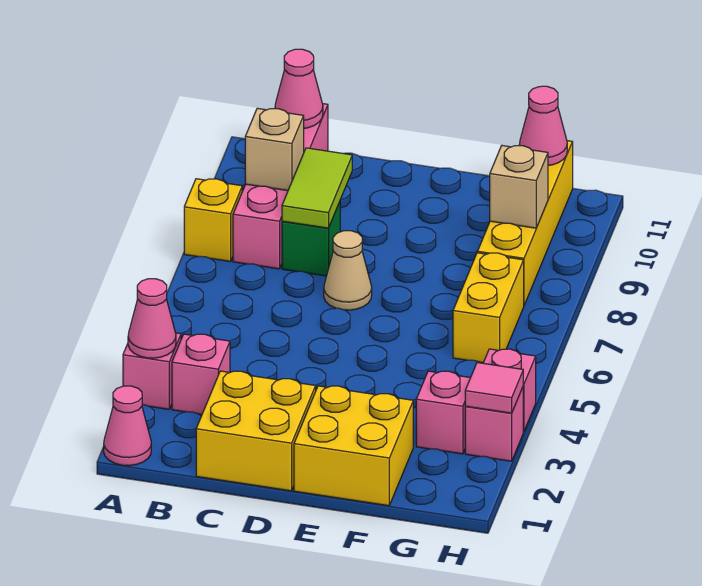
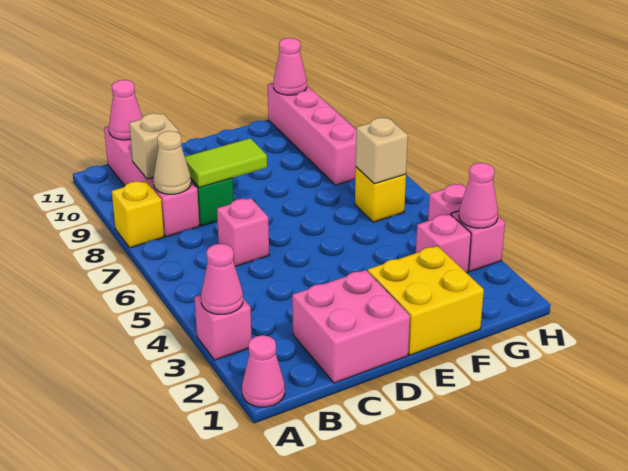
pink 1x1 brick [172,334,230,414] -> pink 1x1 brick moved to [217,198,269,266]
yellow 2x2 brick [196,371,316,491] -> pink 2x2 brick [292,270,410,383]
lime 1x2 tile [282,148,352,228] -> lime 1x2 tile turned to [185,138,267,187]
tan 1x1 cone [324,231,372,310] -> tan 1x1 cone moved to [153,131,191,194]
yellow 1x2 brick [453,253,524,363] -> yellow 1x1 brick [355,167,406,222]
yellow 1x4 brick [478,141,573,305] -> pink 1x4 brick [268,83,356,185]
tan 1x1 brick [490,146,548,228] -> tan 1x1 brick moved to [356,118,408,184]
pink 1x1 tile [465,363,523,413] -> pink 1x1 cone [459,163,498,228]

